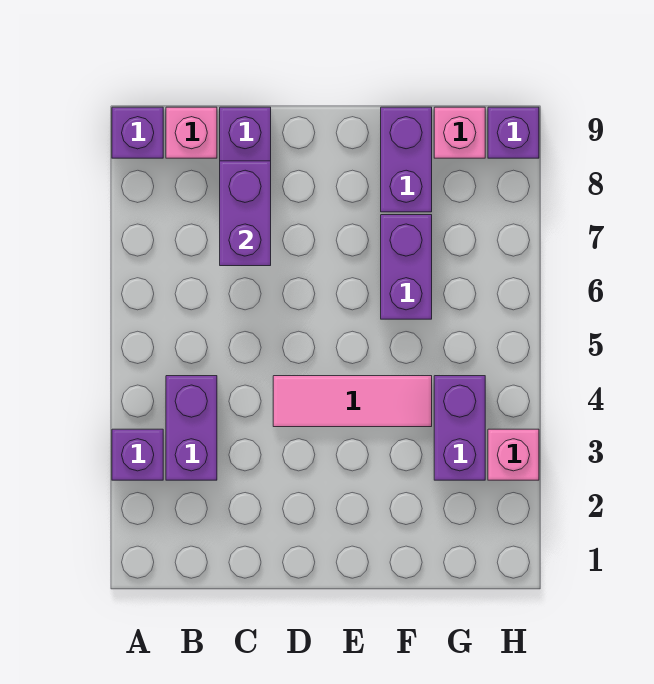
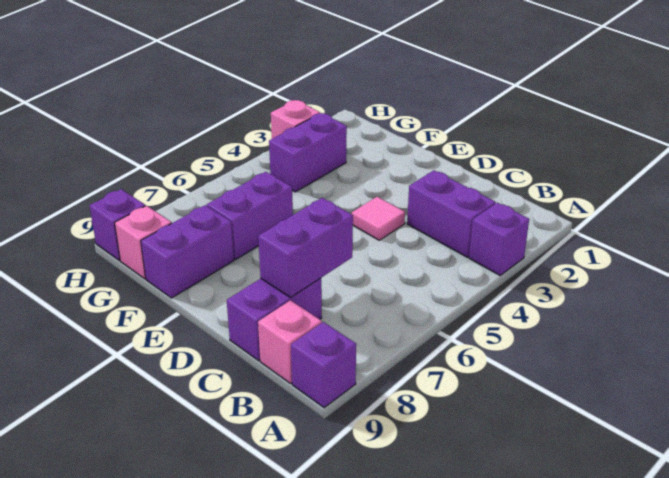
purple 1x2 brick [166,376,217,480] -> purple 1x2 brick turned to [407,170,496,257]
pink 1x3 tile [273,376,432,427] -> pink 1x1 tile [352,197,405,240]

